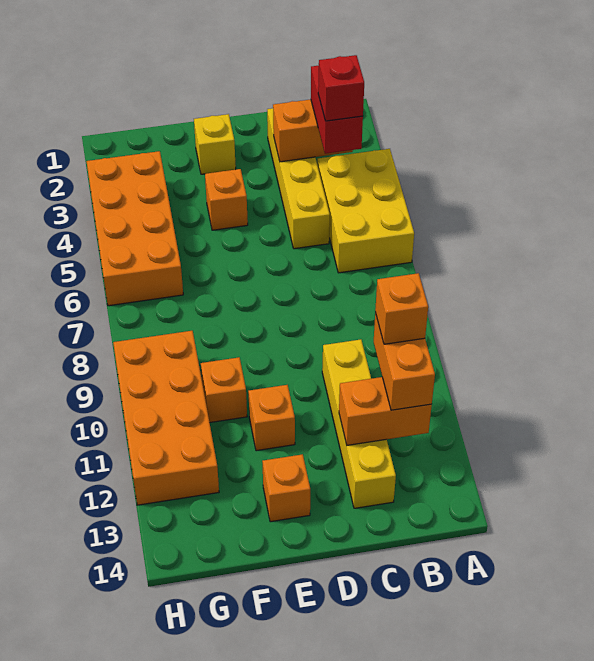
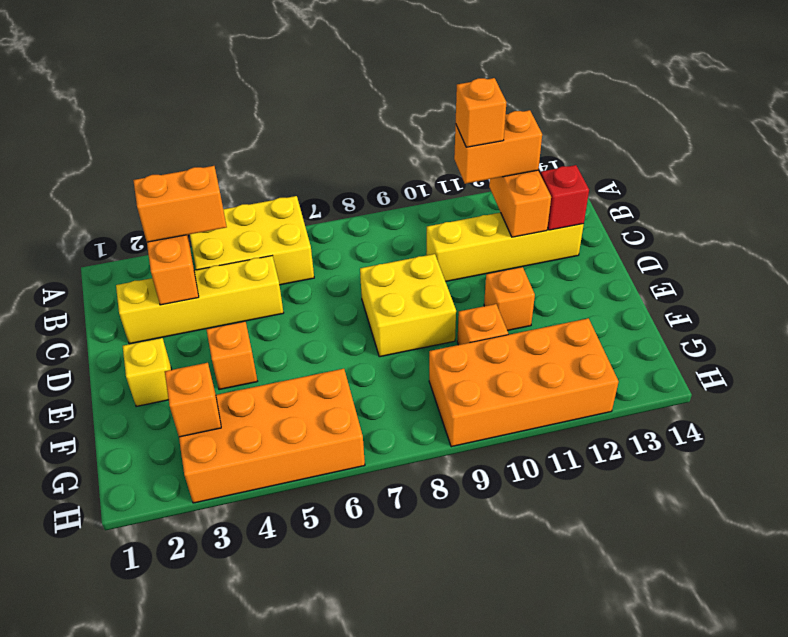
red 1x2 brick [311,66,363,154] -> orange 1x2 brick [133,166,227,242]
red 1x1 brick [318,55,364,121] -> red 1x1 brick moved to [540,165,589,230]
none -> yellow 2x2 brick [360,254,456,357]
orange 1x1 brick [262,454,310,522] -> orange 1x1 brick moved to [165,363,221,437]

